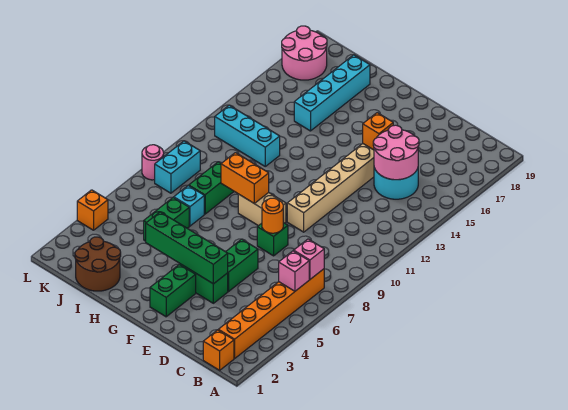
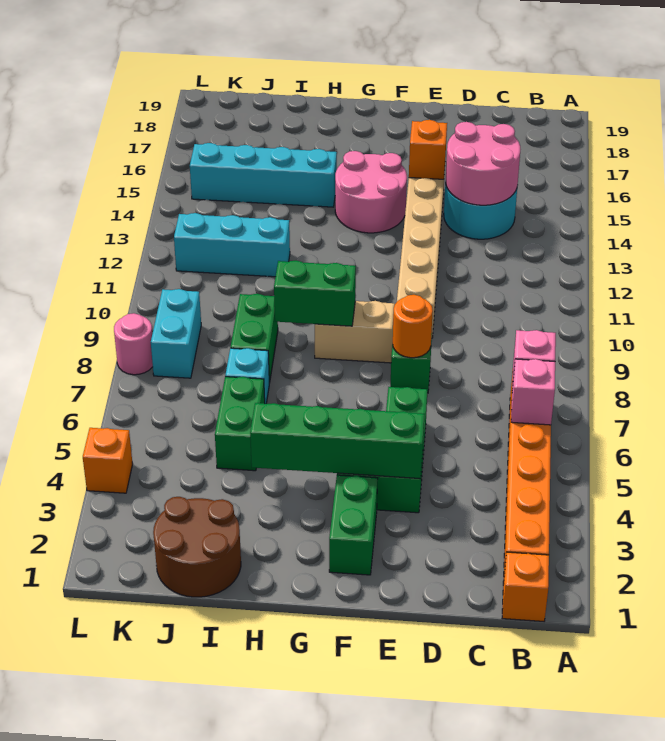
orange 1x2 brick [221,153,269,203] -> green 1x2 brick [274,260,356,326]
cyan 1x4 brick [294,55,370,131] -> cyan 1x4 brick turned to [190,143,337,207]
pink 2x2 round brick [282,26,327,80] -> pink 2x2 round brick moved to [335,151,407,233]

